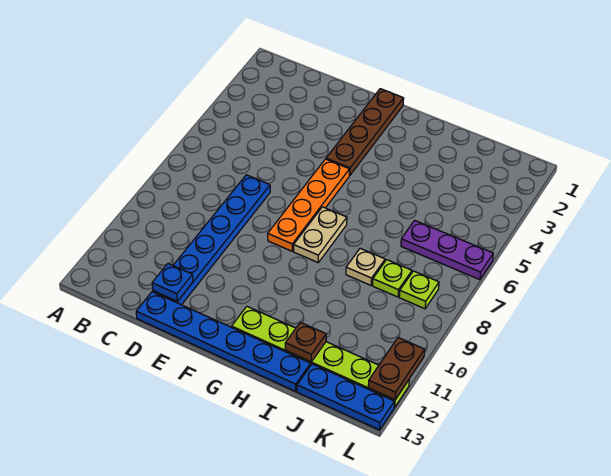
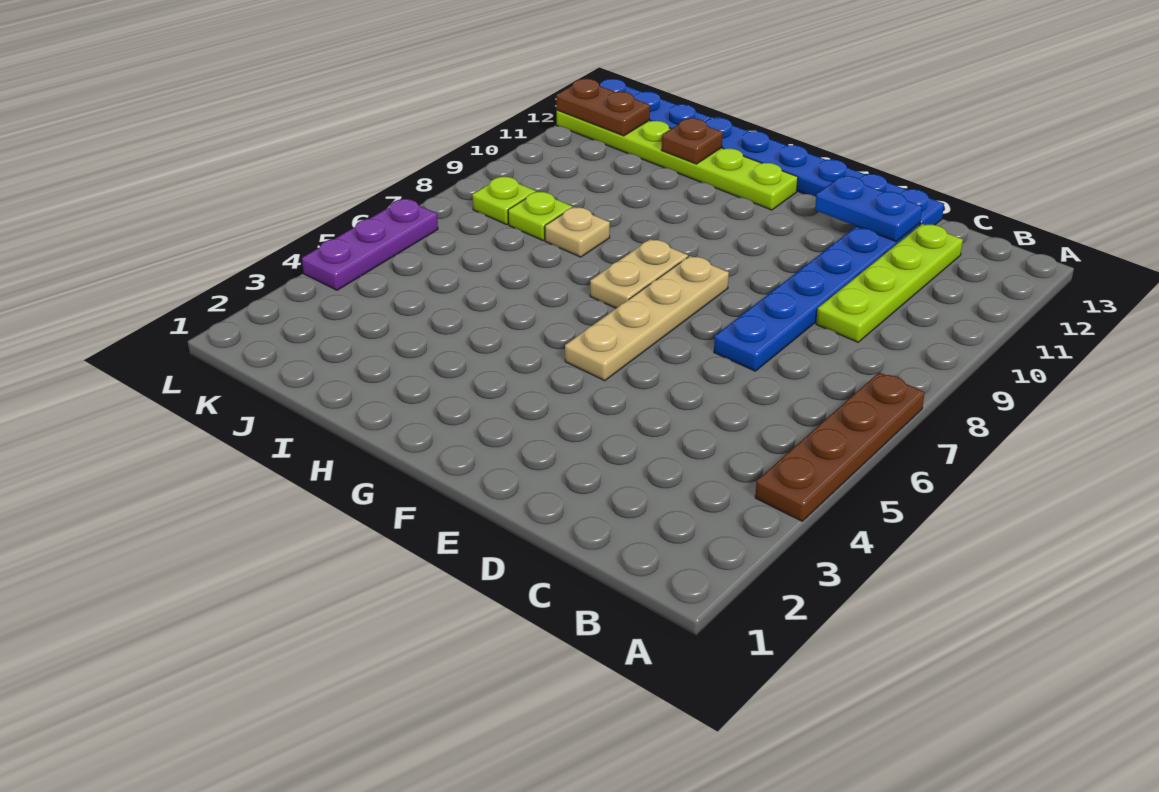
none -> lime 1x4 plate [816,224,963,342]
blue 1x1 plate [152,264,193,301] -> blue 1x2 plate [815,176,922,242]
brown 1x4 plate [326,89,404,175] -> brown 1x4 plate moved to [755,372,925,521]
orange 1x4 plate [268,159,349,251] -> tan 1x4 plate [565,256,729,381]
purple 1x3 plate [401,220,493,280] -> purple 1x3 plate turned to [302,199,438,290]
brown 1x2 plate [368,338,425,400] -> brown 1x2 plate turned to [556,79,650,136]

